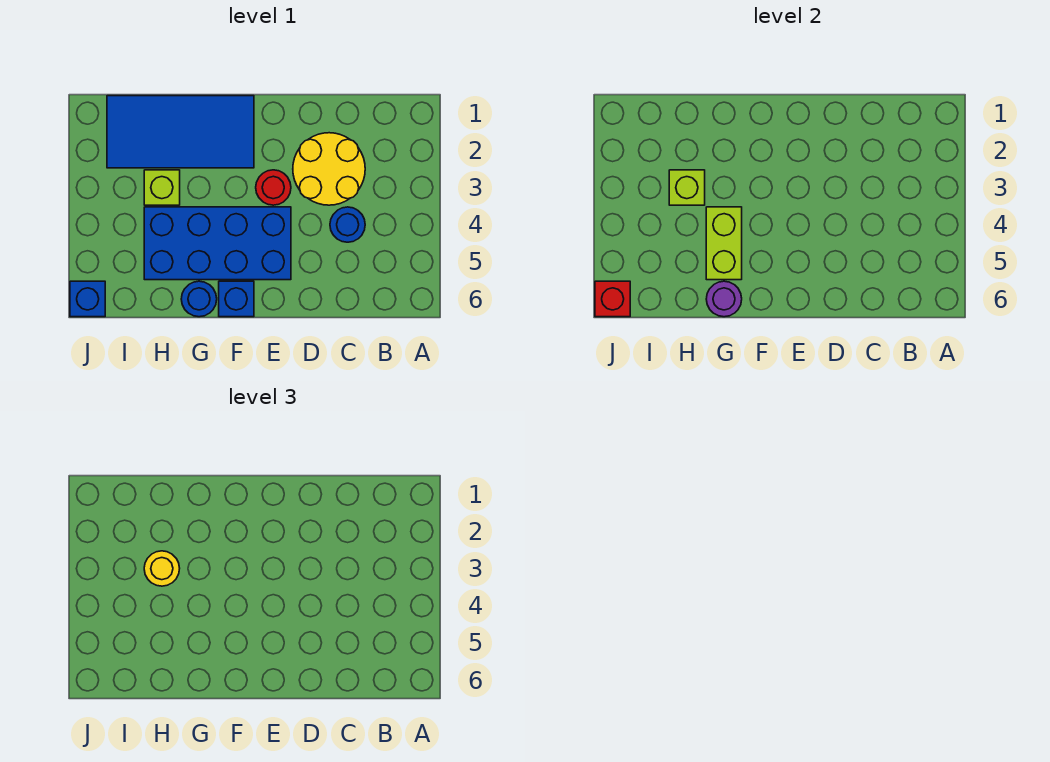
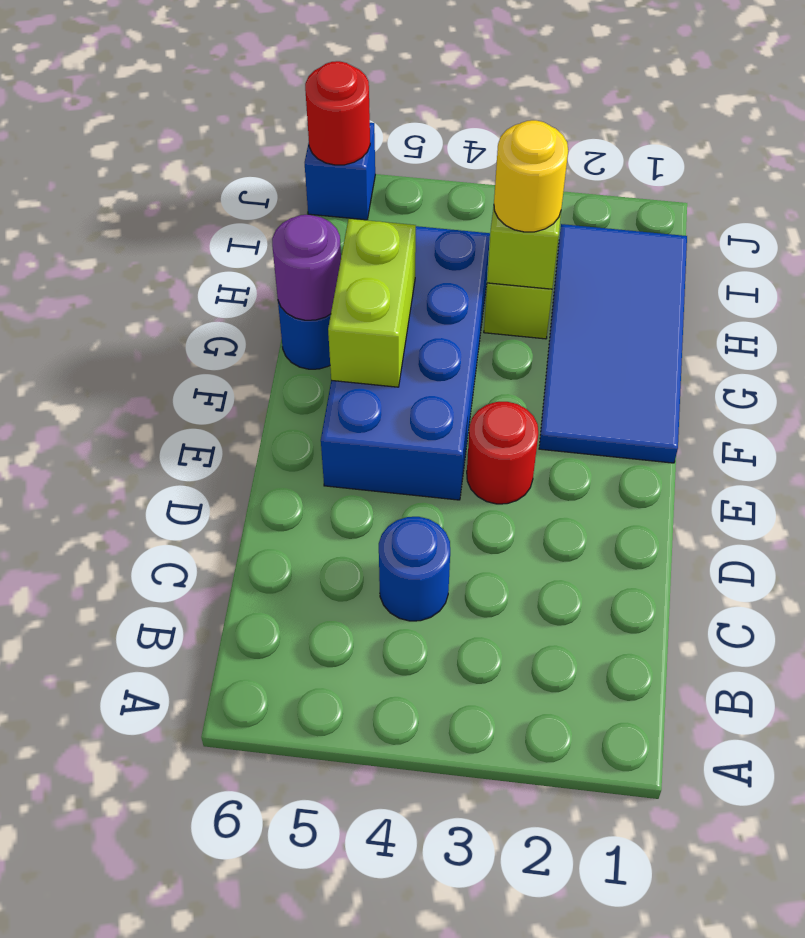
yellow 2x2 round brick [293,133,365,205] -> none
blue 1x1 brick [219,281,254,317] -> none
lime 1x2 brick [706,207,742,280] -> lime 1x2 brick turned to [328,219,416,387]
red 1x1 brick [595,281,630,317] -> red 1x1 round brick [305,61,370,165]

